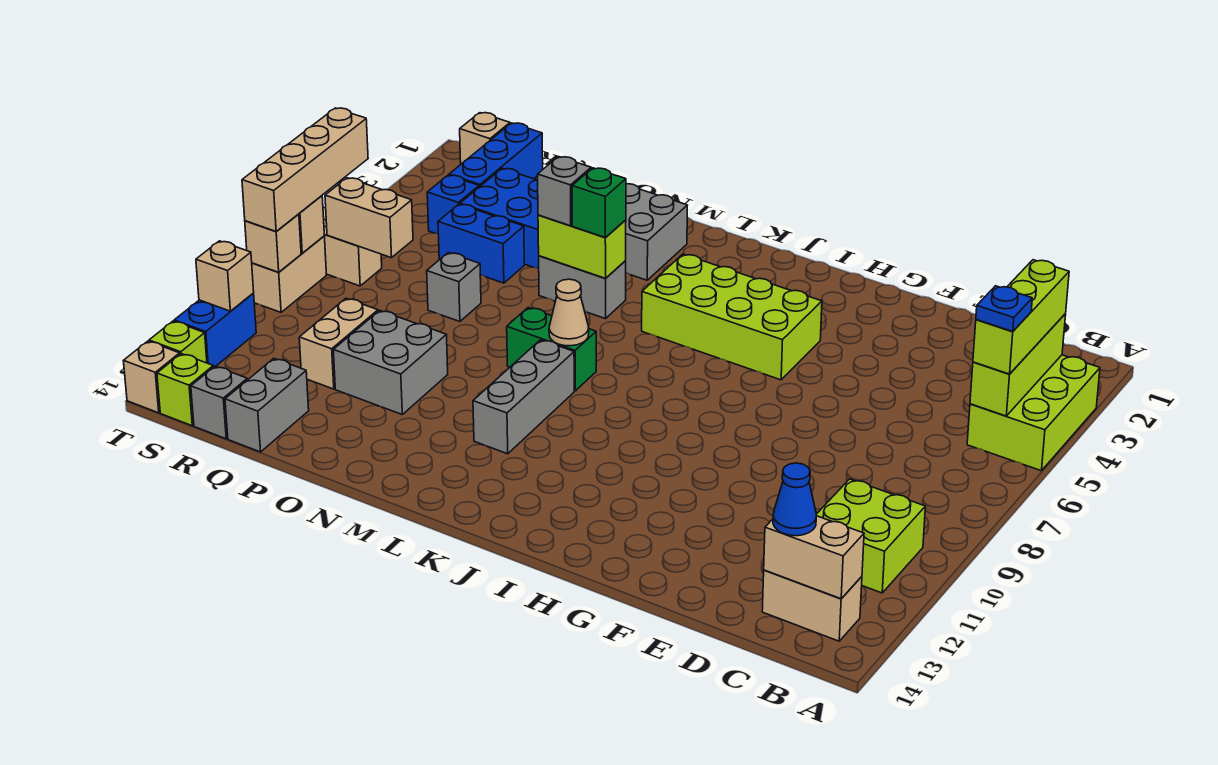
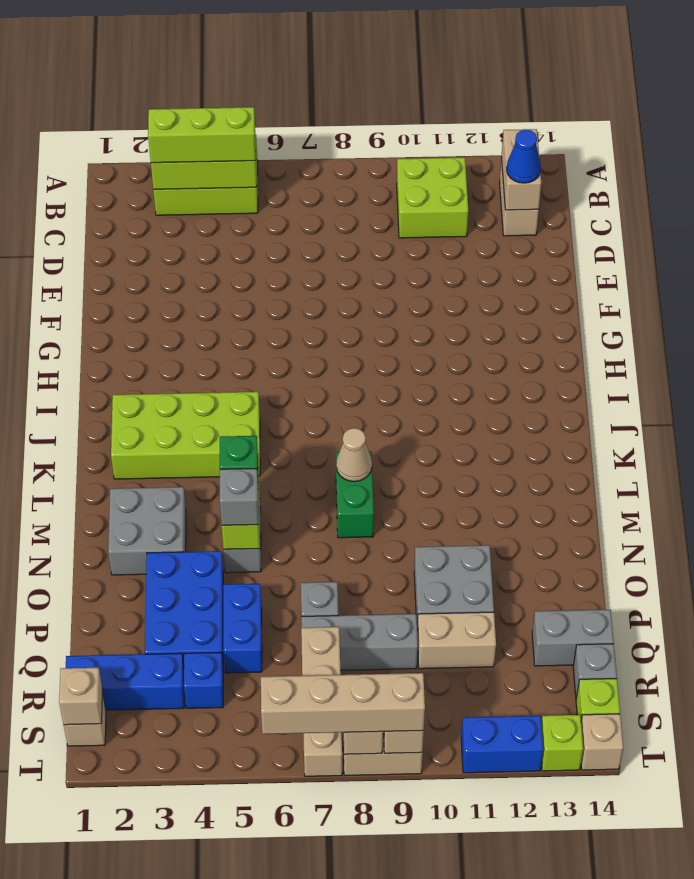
blue 1x1 plate [976,286,1032,332] -> none
lime 2x4 brick [642,254,822,380] -> lime 2x4 brick turned to [111,392,260,479]
grey 1x3 brick [473,340,574,454] -> grey 1x3 brick moved to [301,614,418,670]
tan 1x1 brick [196,241,254,311] -> tan 1x1 brick moved to [59,668,102,725]

